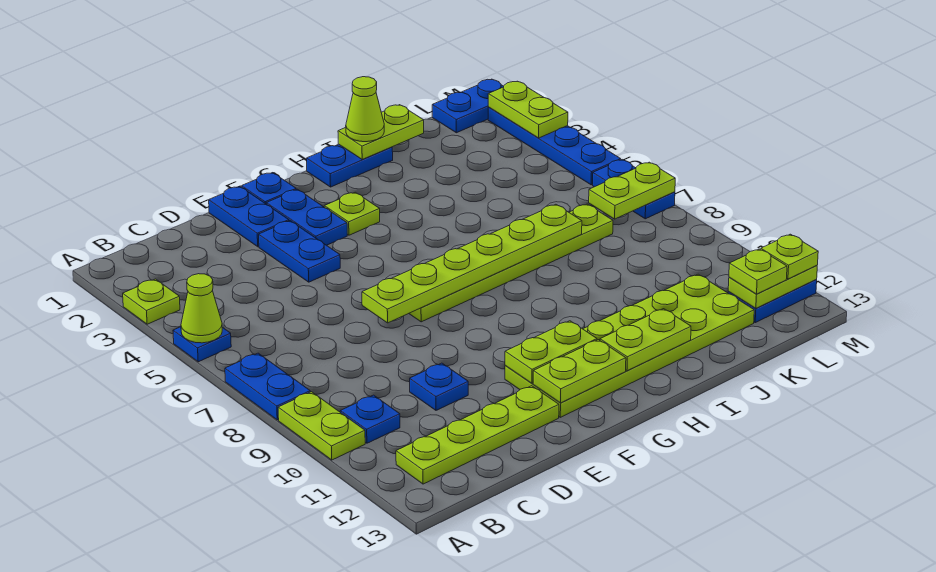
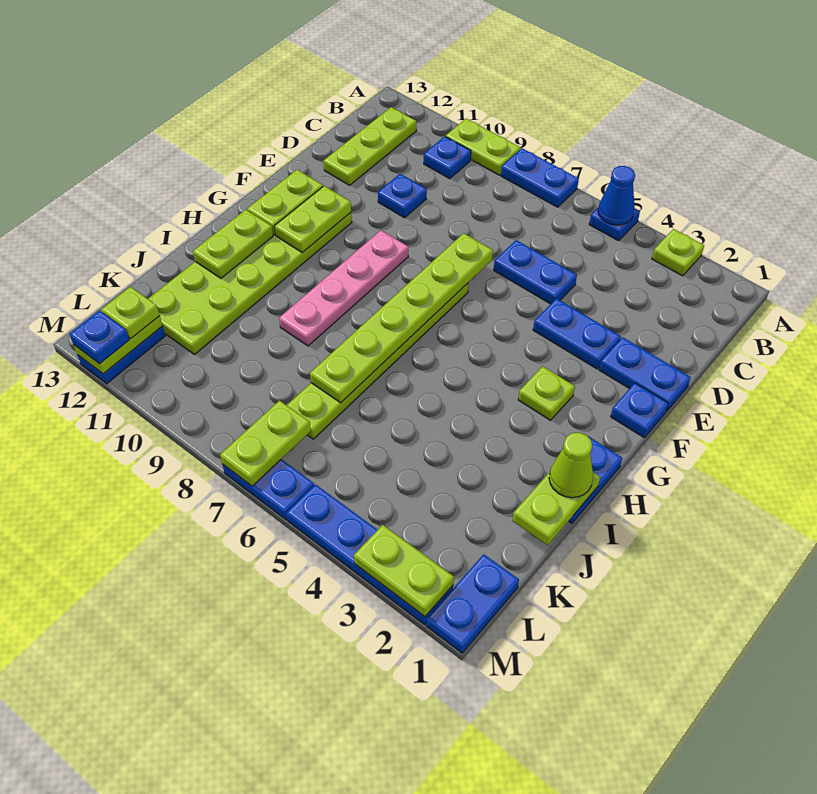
lime 1x1 cone [181,274,222,343] -> blue 1x1 cone [598,166,635,225]
lime 1x4 plate [396,386,559,484] -> lime 1x3 plate [324,107,416,185]
blue 1x2 plate [266,189,347,245] -> blue 1x2 plate moved to [494,240,577,304]
none -> pink 1x4 plate [279,230,408,346]
lime 1x1 plate [761,234,818,279] -> blue 1x1 plate [70,311,129,364]

